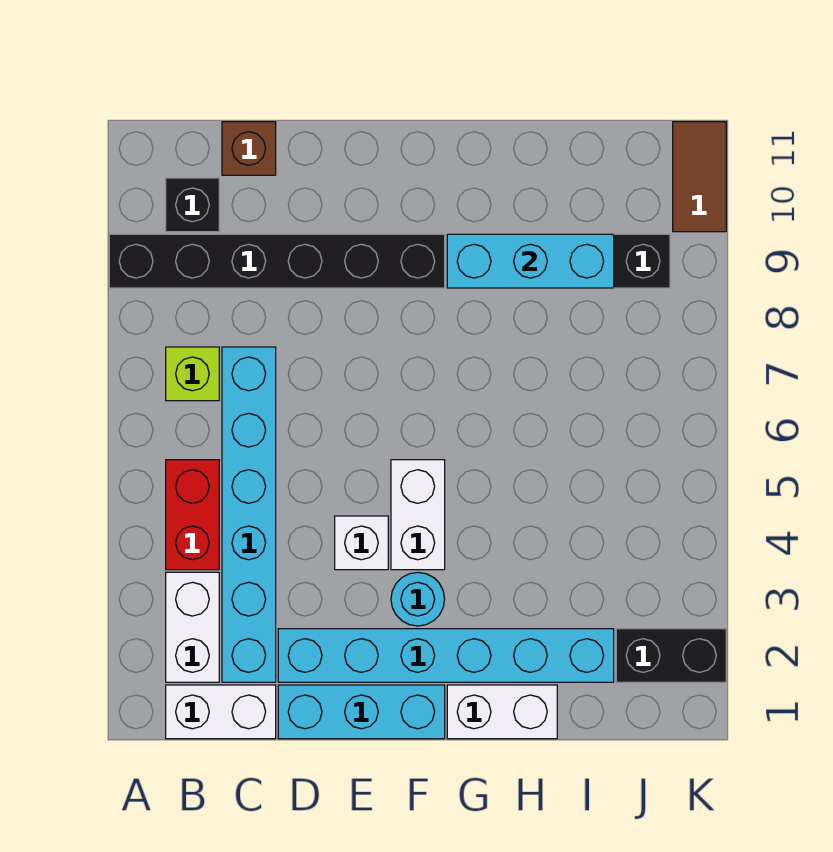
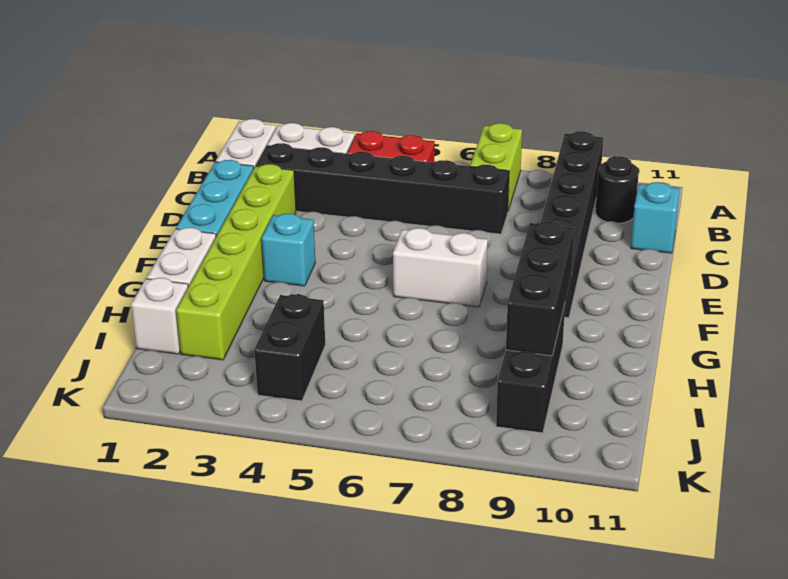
lime 1x1 brick [166,347,219,401] -> lime 1x2 brick [470,123,522,211]
black 1x1 brick [166,178,219,232] -> black 1x1 round brick [595,156,639,223]
cyan 1x6 brick [222,347,276,682] -> black 1x6 brick [256,143,509,234]
brown 1x1 brick [222,122,276,175] -> cyan 1x1 brick [631,182,680,253]
cyan 1x6 brick [278,629,614,682] -> lime 1x6 brick [176,164,296,360]
white 1x1 brick [335,516,388,570] -> white 1x1 brick moved to [131,278,188,354]
cyan 1x1 round brick [391,572,445,626] -> cyan 1x1 brick [262,214,315,286]
white 1x2 brick [391,460,445,570] -> white 1x2 brick moved to [393,228,488,307]
cyan 1x3 brick [447,234,614,288] -> black 1x3 brick [506,221,574,356]
black 1x2 brick [616,629,726,682] -> black 1x2 brick moved to [254,294,325,401]
brown 1x2 tile [673,122,726,232] -> none

